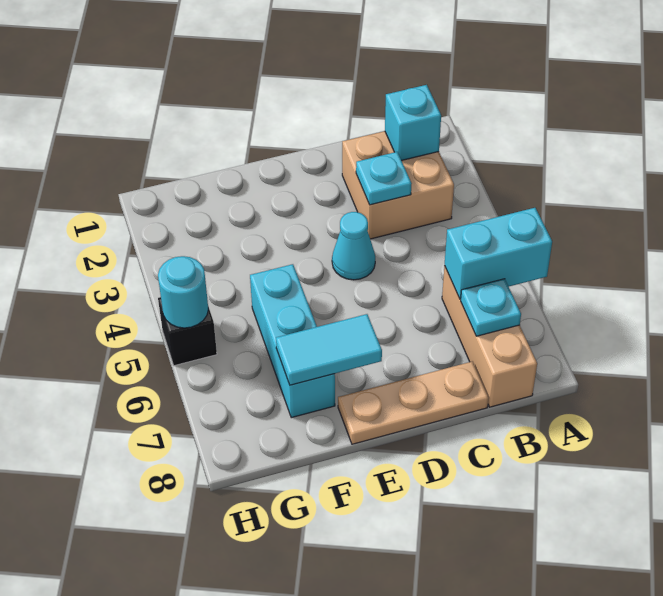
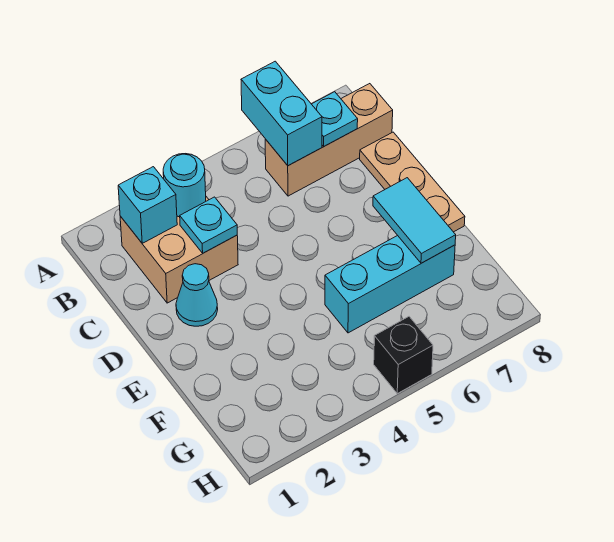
cyan 1x1 cone [332,212,375,280] -> cyan 1x1 cone moved to [176,264,218,326]
cyan 1x1 round brick [158,256,208,328] -> cyan 1x1 round brick moved to [163,154,206,217]

